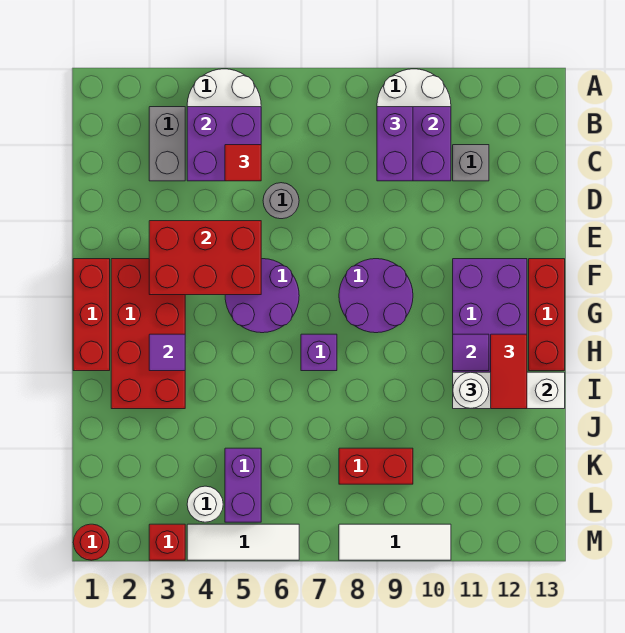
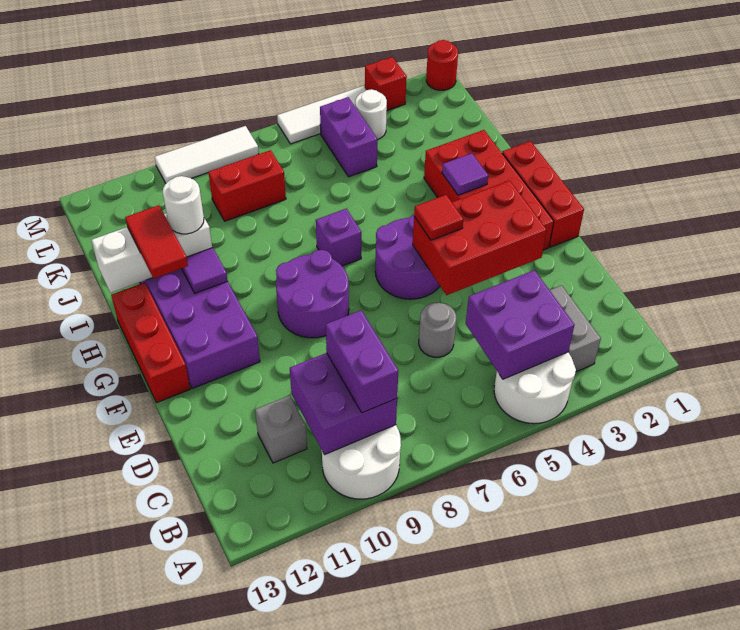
red 1x1 tile [225,145,261,181] -> red 1x1 tile moved to [414,195,463,240]

